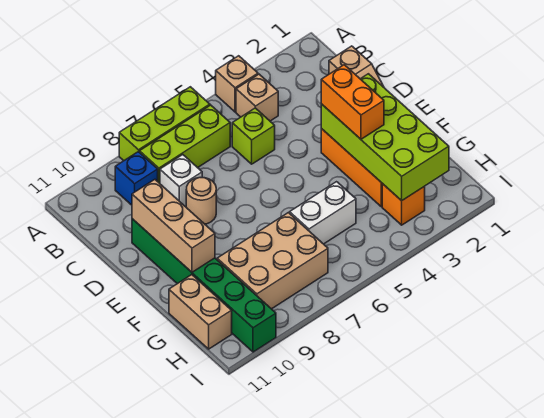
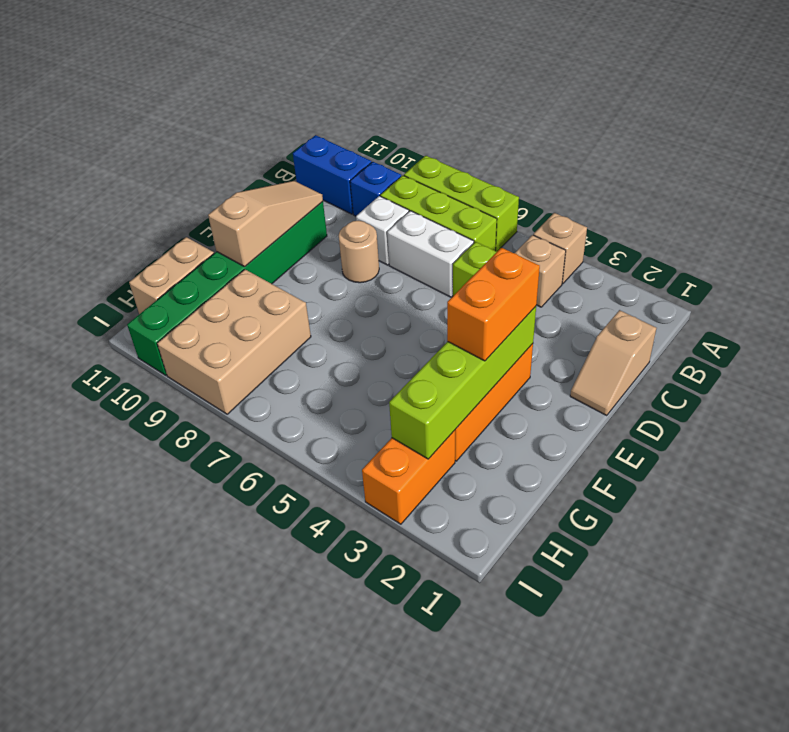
none -> blue 1x2 brick [293,135,372,214]
tan 1x3 brick [132,180,215,272] -> tan 1x3 slope [208,181,323,267]
lime 2x4 brick [321,74,449,201] -> lime 1x4 brick [389,307,536,459]
white 1x2 brick [290,182,356,244] -> white 1x2 brick moved to [387,211,474,297]
tan 2x3 brick [217,213,328,309] -> tan 2x3 brick turned to [157,269,311,414]
orange 1x1 brick [382,184,425,225] -> orange 1x2 brick [362,430,455,524]

